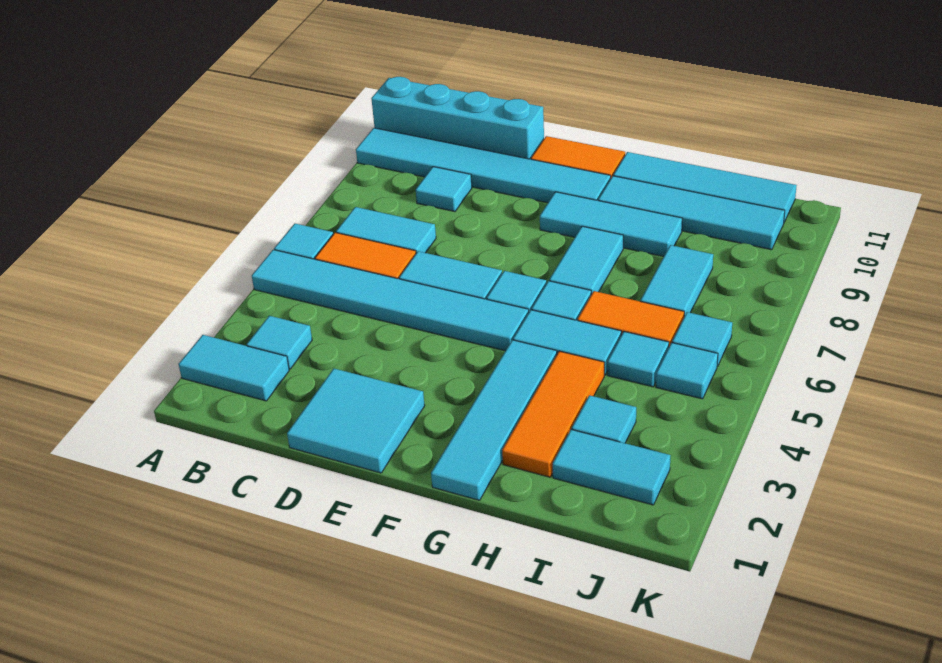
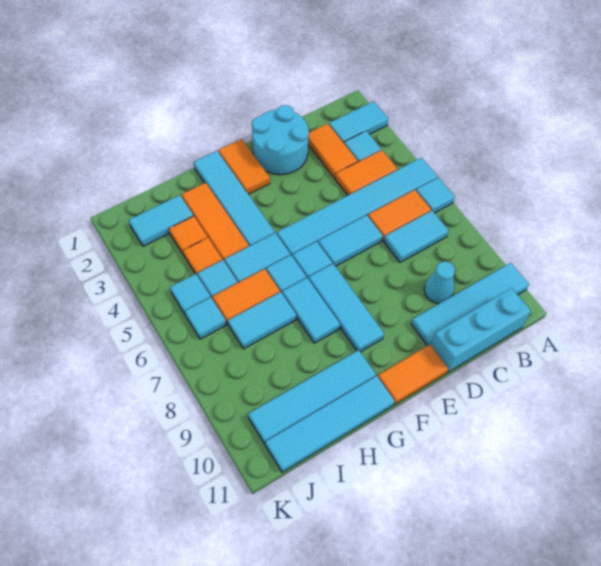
cyan 1x6 tile [356,128,611,203] -> cyan 1x4 tile [411,263,529,346]
cyan 1x4 brick [371,77,544,159] -> cyan 1x3 brick [431,288,531,372]
none -> orange 1x2 tile [335,150,397,195]
none -> orange 1x2 tile [308,124,358,178]
cyan 1x1 tile [416,167,472,212] -> cyan 1x1 cone [424,261,455,304]
cyan 2x2 tile [287,369,425,473] -> cyan 2x2 round brick [252,105,309,175]
none -> orange 1x2 tile [218,139,270,194]
cyan 1x3 tile [540,192,682,257] -> cyan 1x3 tile turned to [308,264,384,352]
cyan 1x1 tile [572,395,636,443] -> orange 1x1 tile [169,216,208,255]
none -> orange 1x1 tile [183,238,222,276]
cyan 1x2 tile [640,245,713,316] -> cyan 1x2 tile turned to [228,292,296,349]

